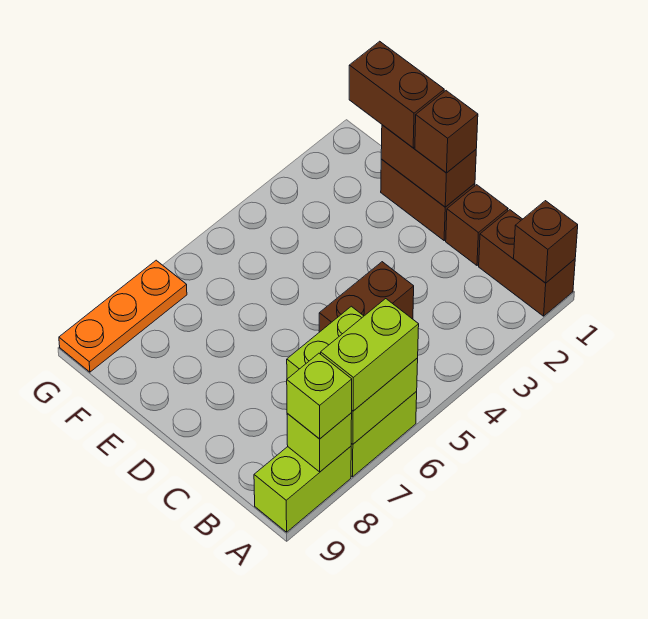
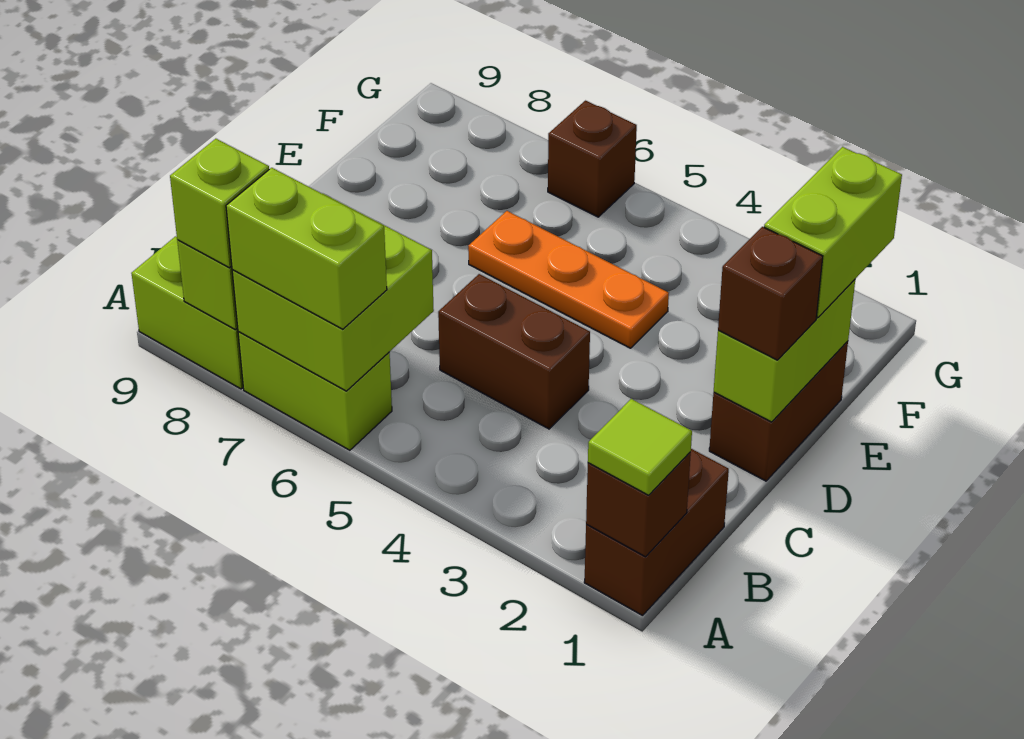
none -> lime 1x1 tile [588,399,692,495]
brown 1x1 brick [446,185,508,265] -> brown 1x1 brick moved to [548,101,637,217]
brown 1x2 brick [381,125,476,207] -> lime 1x2 brick [714,280,855,422]
brown 1x2 brick [349,41,444,148] -> lime 1x2 brick [764,147,902,318]
orange 1x3 plate [59,260,187,372] -> orange 1x3 plate moved to [468,211,669,348]

